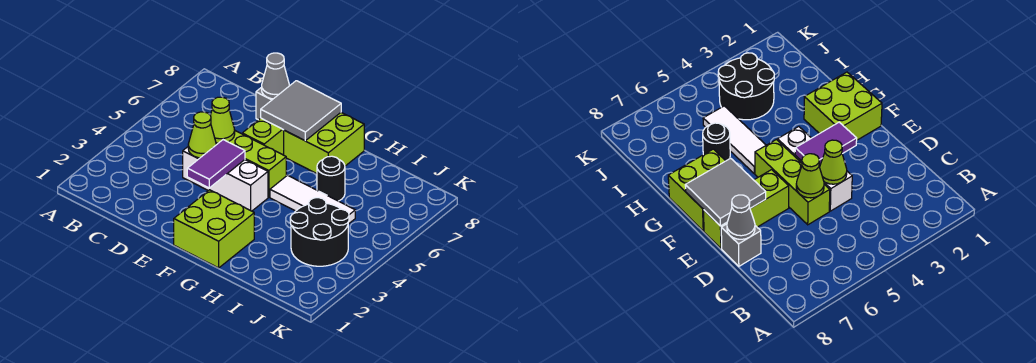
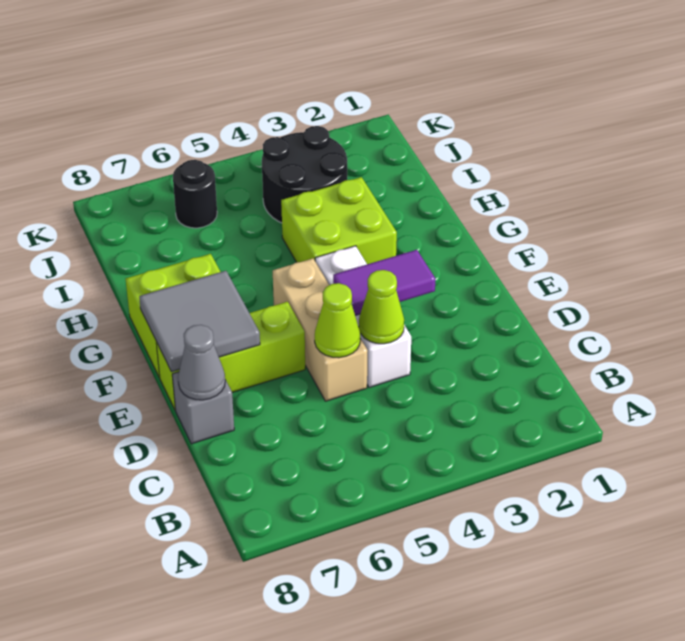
lime 1x3 brick [216,131,286,197] -> tan 1x3 brick [273,259,368,401]
lime 2x2 brick [174,190,254,268] -> lime 2x2 brick moved to [281,177,397,264]
white 1x3 tile [270,175,355,224] -> none
black 1x1 round brick [317,156,345,201] -> black 1x1 round brick moved to [173,160,217,228]

